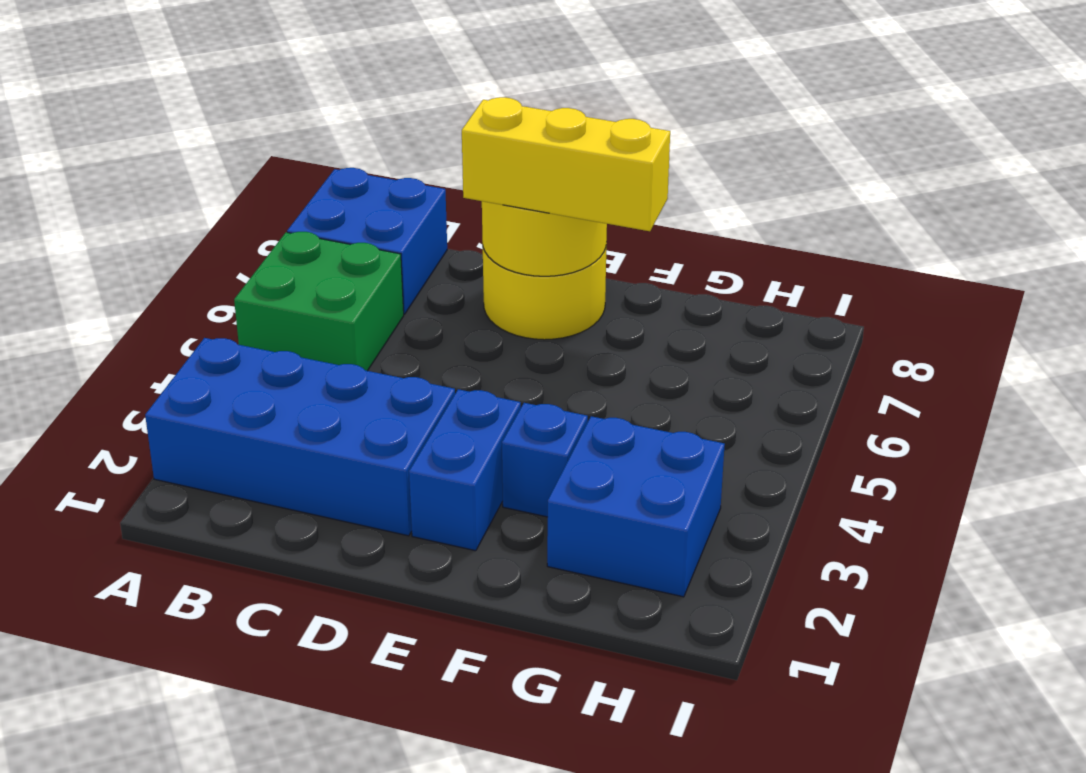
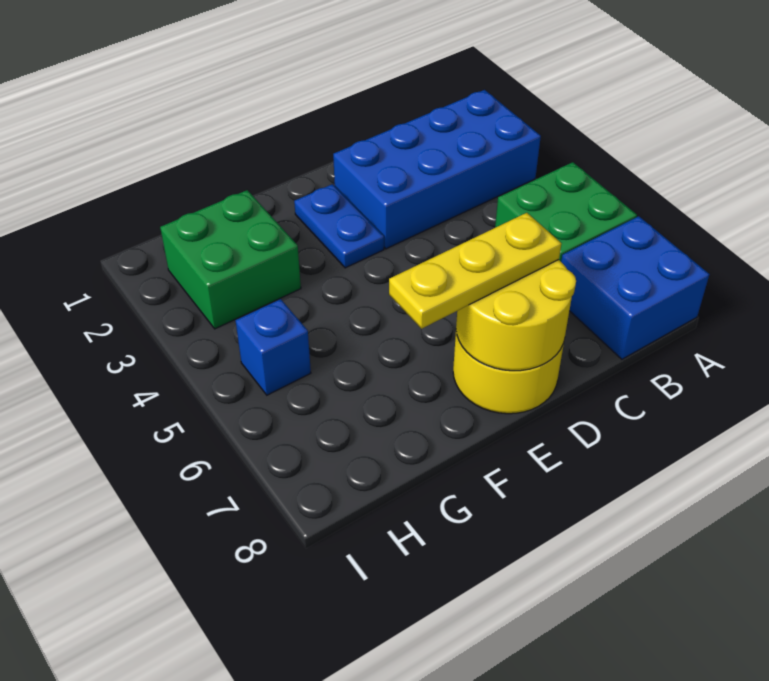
yellow 1x3 brick [462,97,670,231] -> yellow 1x3 plate [389,213,561,329]
blue 1x2 brick [409,389,521,551] -> blue 1x2 plate [294,184,384,268]
blue 1x1 brick [502,403,588,517] -> blue 1x1 brick moved to [235,299,311,395]
blue 2x2 brick [547,416,725,597] -> green 2x2 brick [160,190,301,329]

